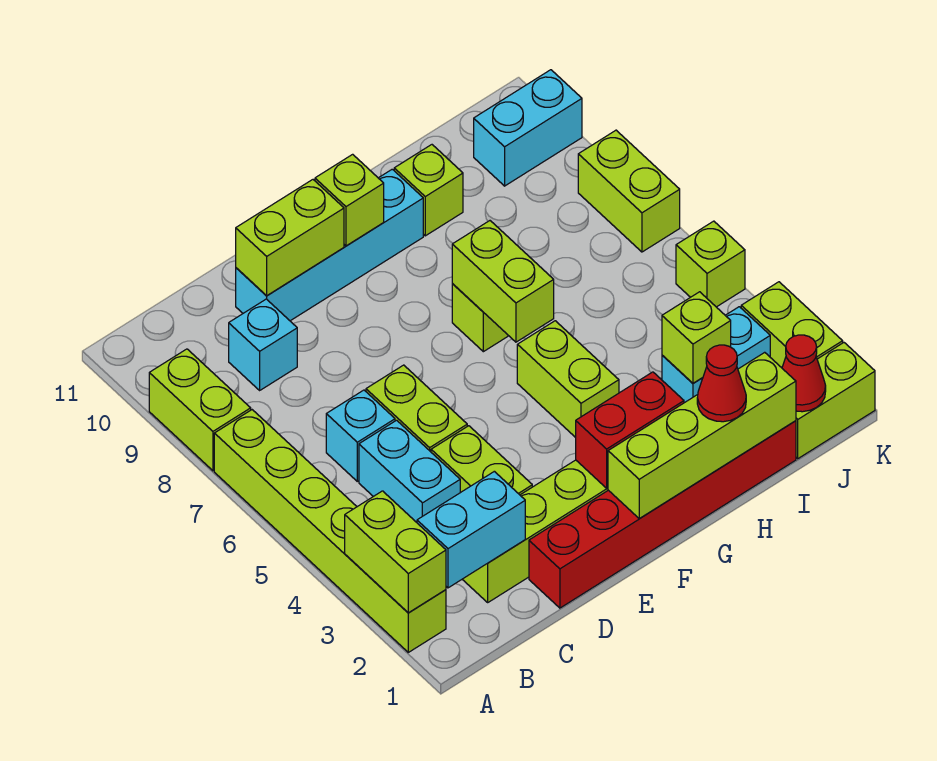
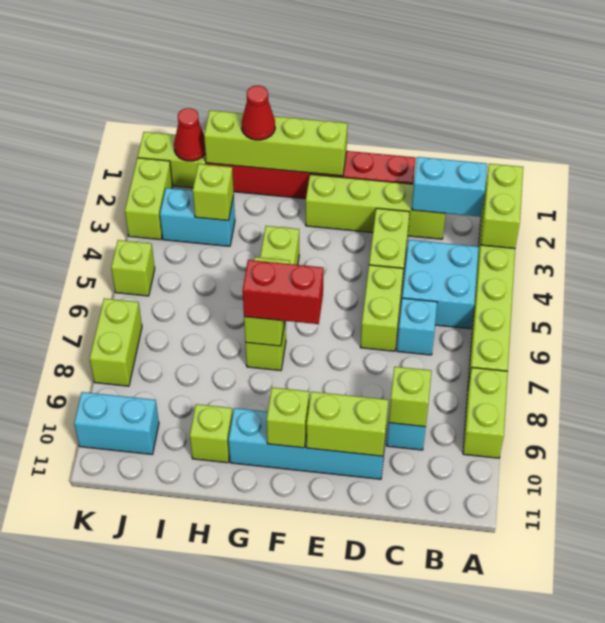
cyan 1x2 brick [359,420,460,522] -> cyan 2x2 brick [402,240,479,329]
none -> lime 1x1 brick [389,367,432,427]
red 1x2 brick [576,372,684,488] -> red 1x2 brick moved to [243,260,324,324]

